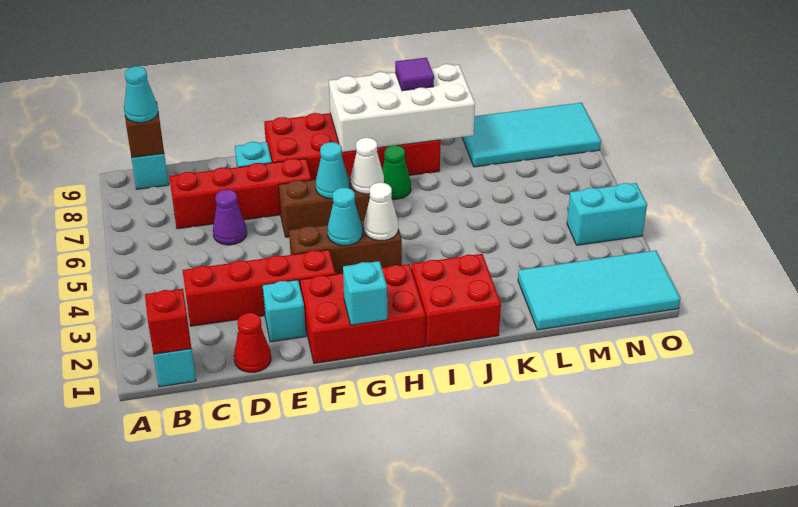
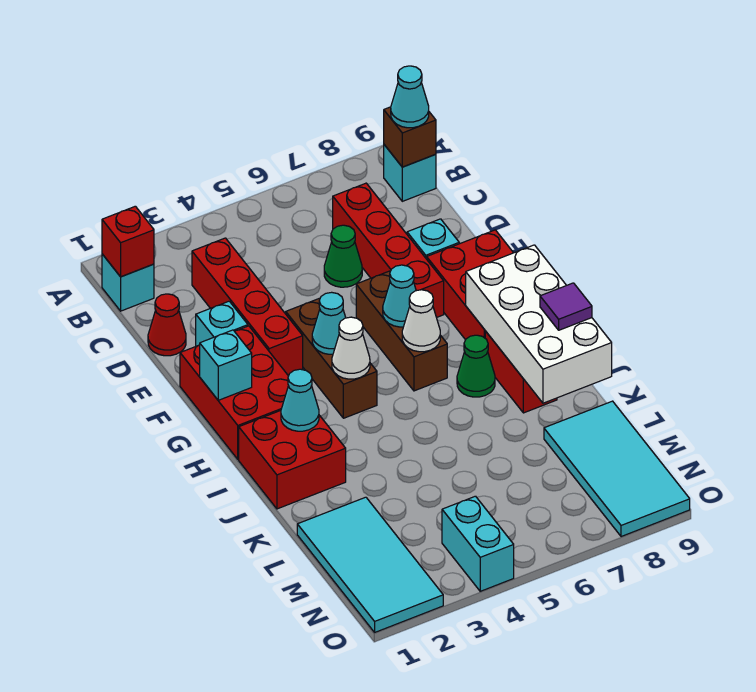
purple 1x1 cone [213,190,247,245] -> green 1x1 cone [324,225,362,287]
none -> cyan 1x1 cone [281,369,319,431]

